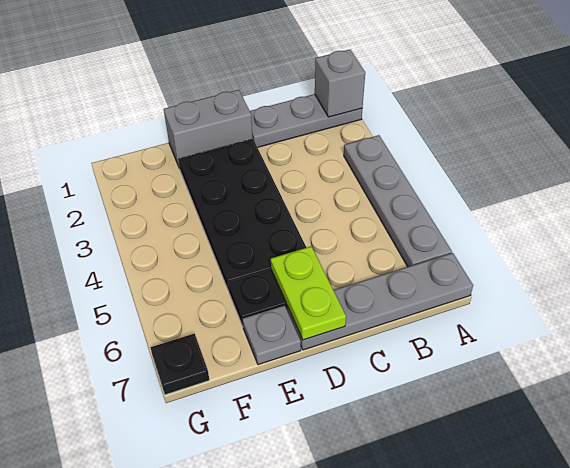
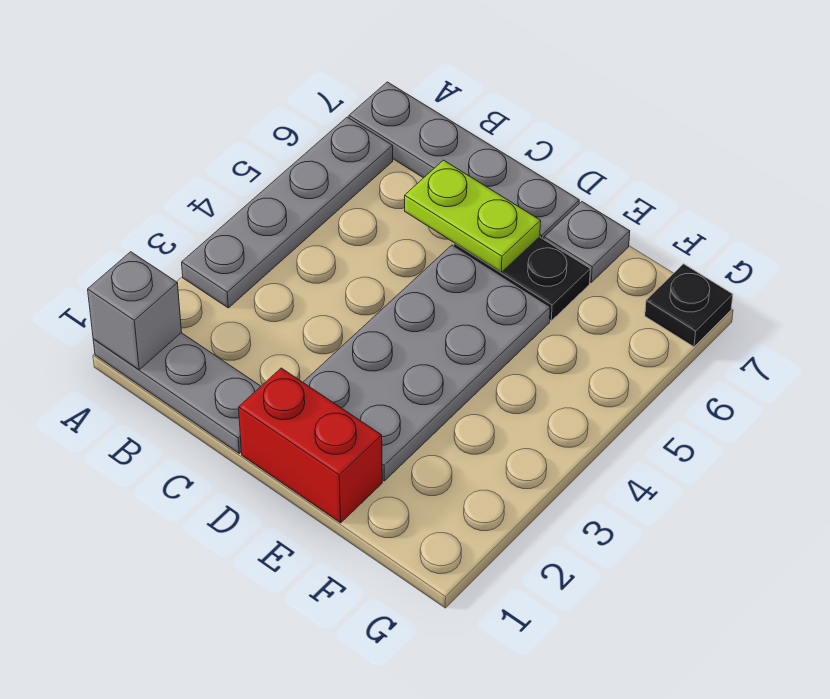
grey 1x2 brick [164,90,253,167] -> red 1x2 brick [239,368,382,523]
black 2x4 plate [178,139,307,291] -> grey 2x4 plate [303,245,550,481]
lime 1x2 plate [271,246,346,340] -> lime 1x2 plate turned to [405,160,541,272]

